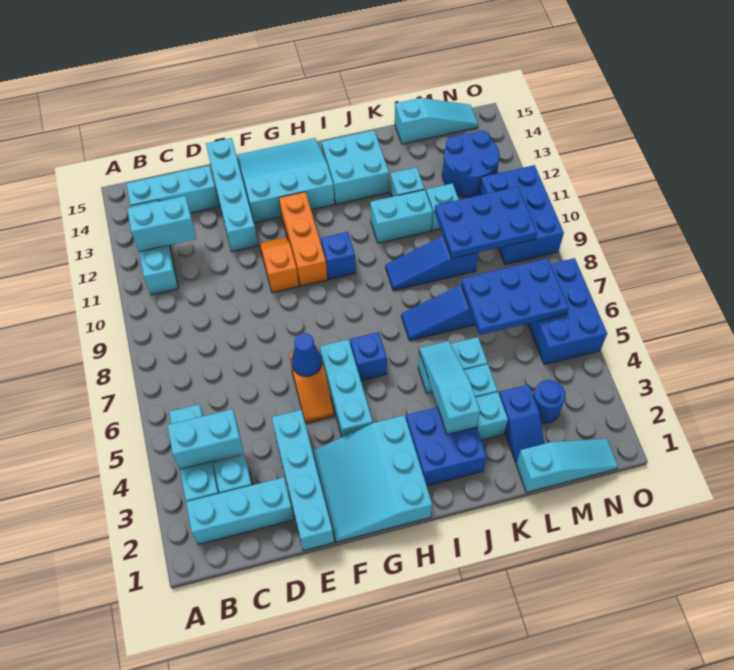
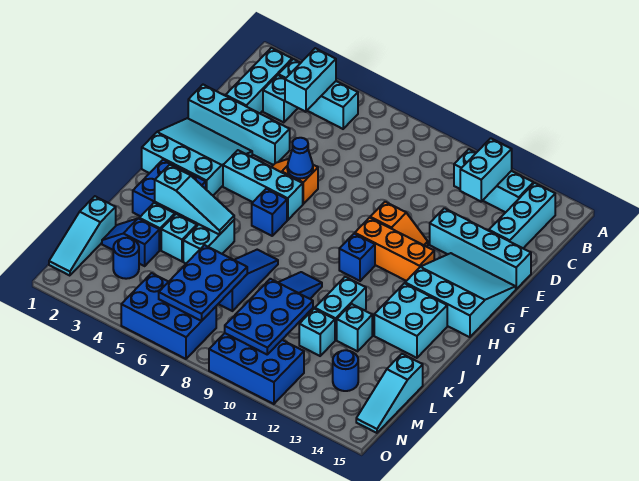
cyan 3x3 slope [237,138,335,222] -> cyan 3x3 slope turned to [405,253,516,337]
blue 2x2 round brick [442,131,500,197] -> blue 1x1 round brick [333,350,358,391]

